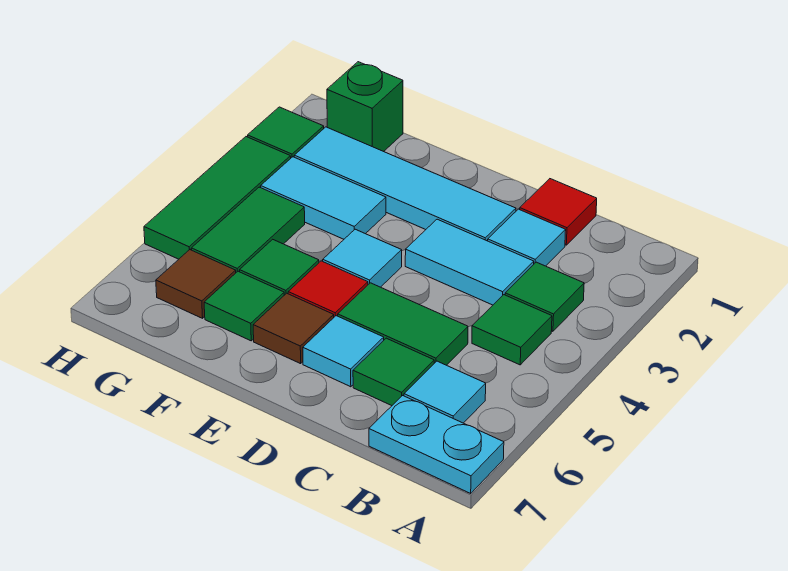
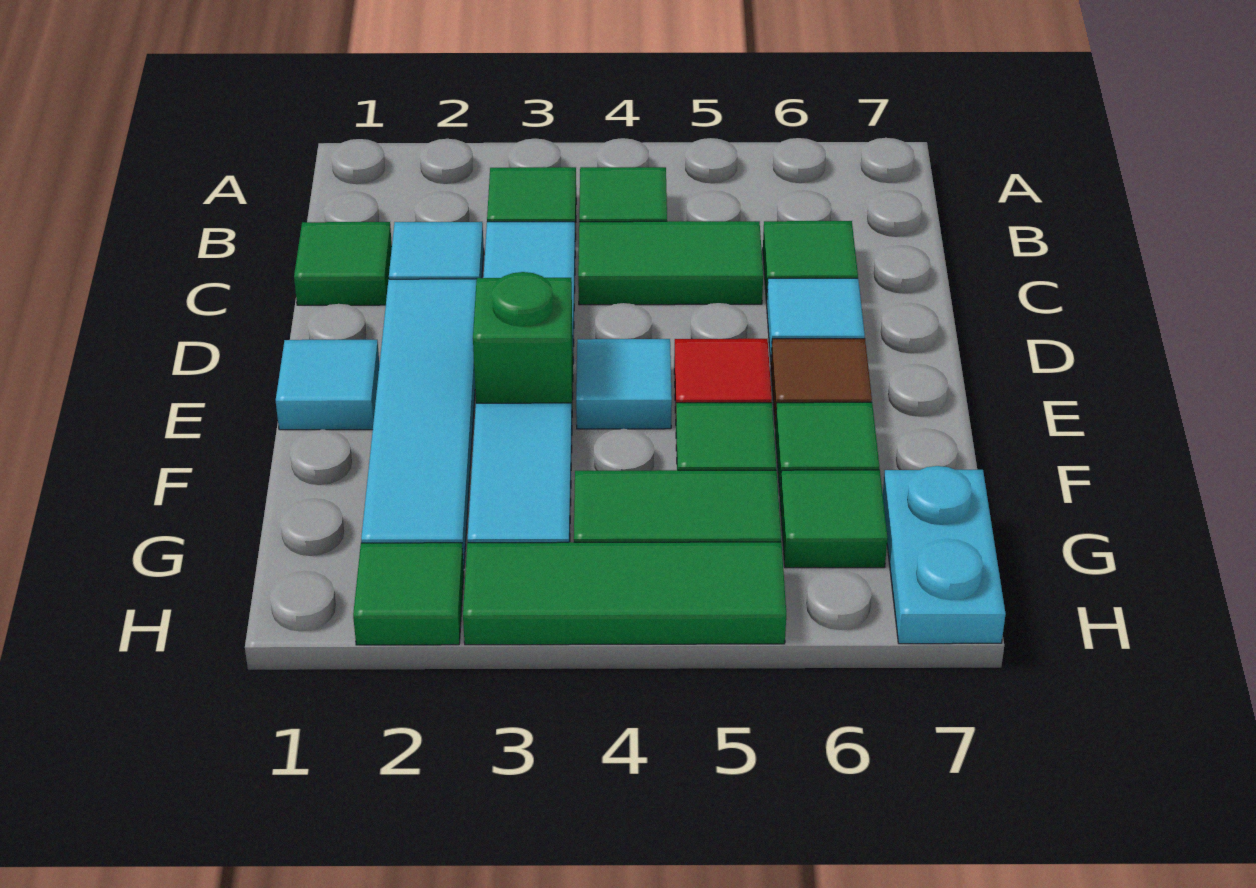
cyan 1x2 plate [369,396,504,493] -> cyan 1x2 plate moved to [883,466,1006,644]
cyan 1x1 tile [404,361,486,423] -> cyan 1x1 tile moved to [276,340,380,430]
red 1x1 tile [520,179,597,245] -> green 1x1 tile [294,222,392,305]
green 1x2 tile [338,283,468,365] -> green 1x2 tile turned to [578,221,763,305]
green 1x1 brick [327,62,403,152] -> green 1x1 brick moved to [473,272,573,412]
brown 1x1 tile [156,250,236,318] -> green 1x1 tile [780,470,887,568]

